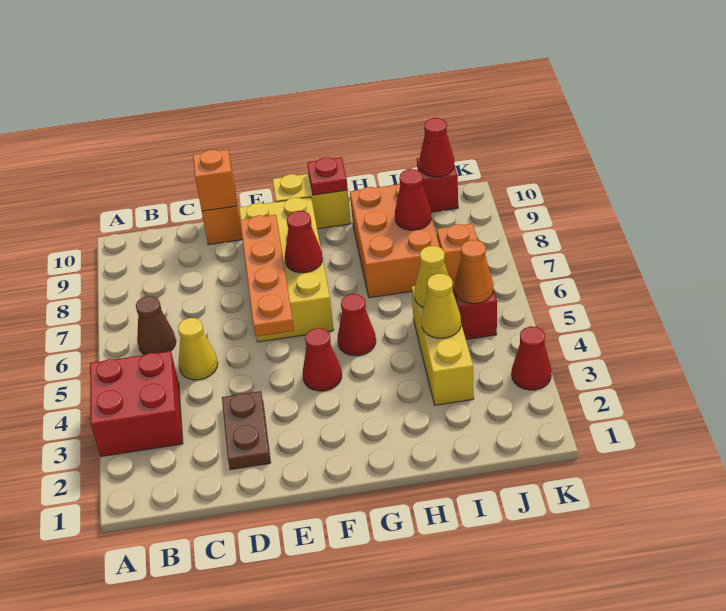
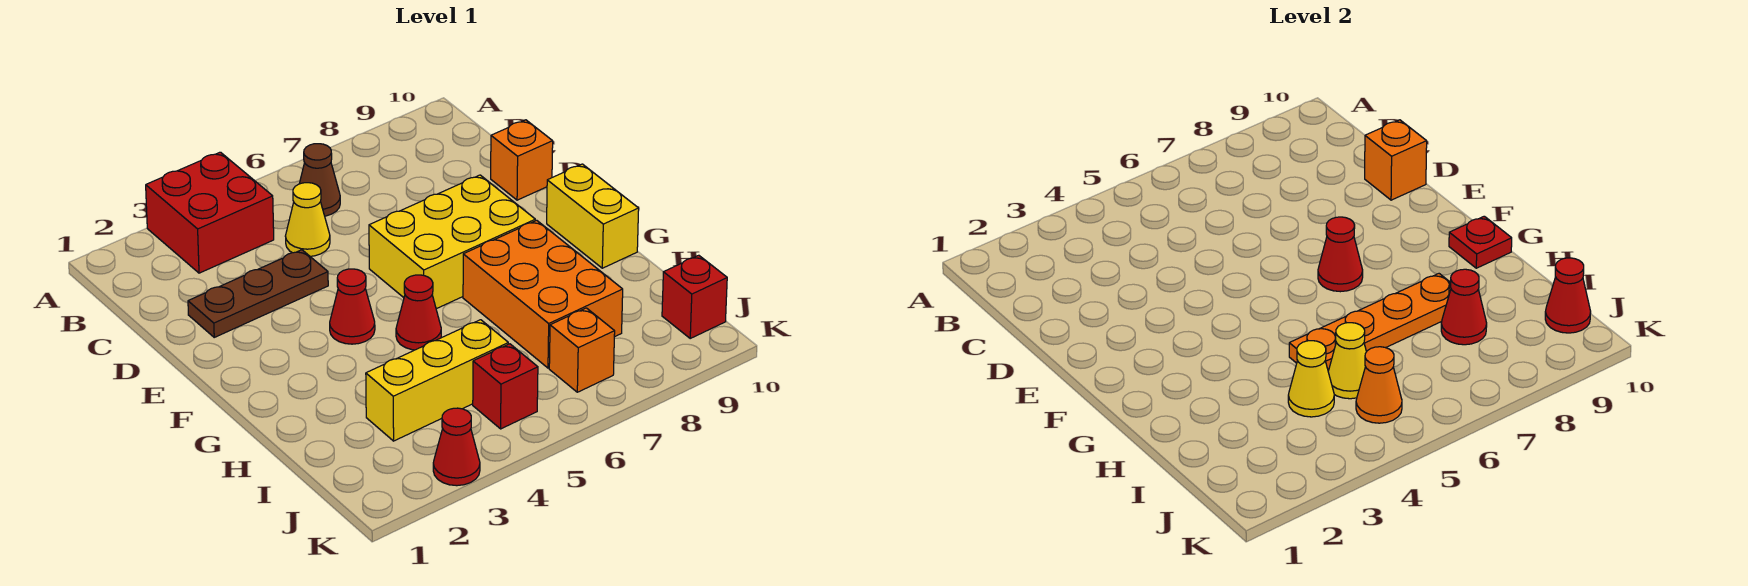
brown 1x2 plate [222,391,271,470] -> brown 1x3 plate [188,250,328,337]
orange 1x4 plate [240,215,294,337] -> orange 1x4 plate moved to [1289,274,1451,371]
yellow 2x4 brick [239,197,334,342] -> yellow 2x3 brick [369,175,535,309]
orange 2x3 brick [350,183,440,298] -> orange 2x3 brick turned to [463,220,623,368]

